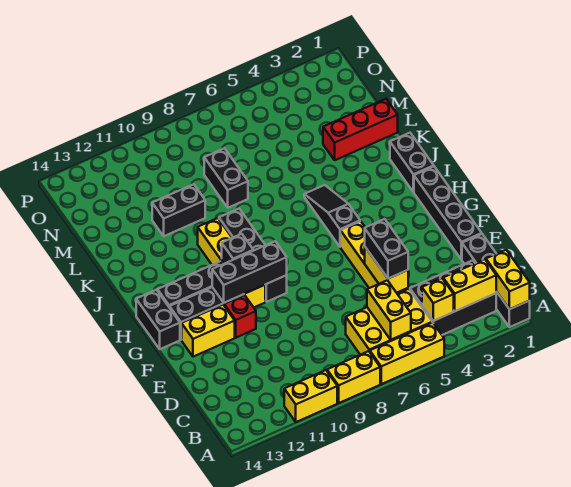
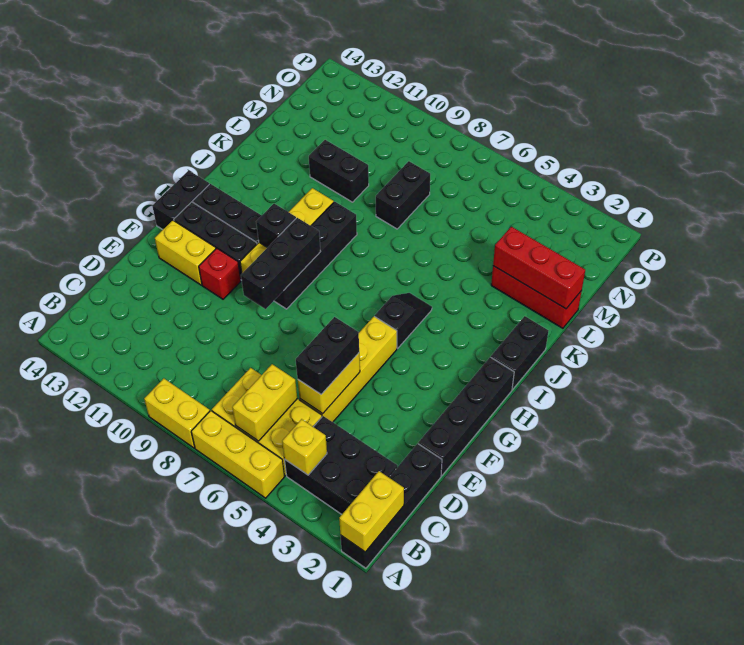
yellow 1x2 brick [284,370,337,422] -> none
yellow 1x2 brick [443,259,496,311] -> none
black 1x3 brick [212,241,287,303] -> black 1x3 brick turned to [241,218,321,309]
black 1x3 slope [304,185,360,247] -> black 1x2 slope [375,293,432,348]
none -> red 1x3 brick [493,227,585,309]

